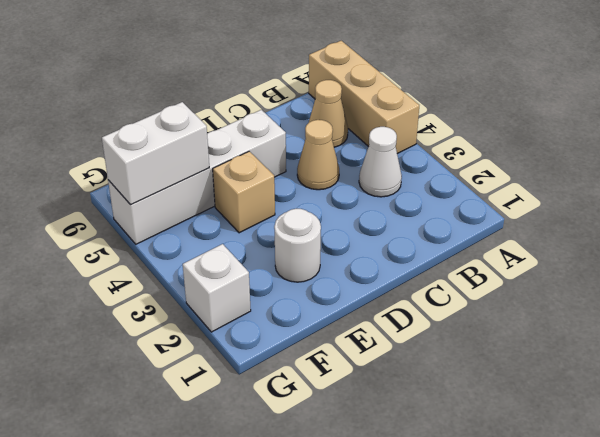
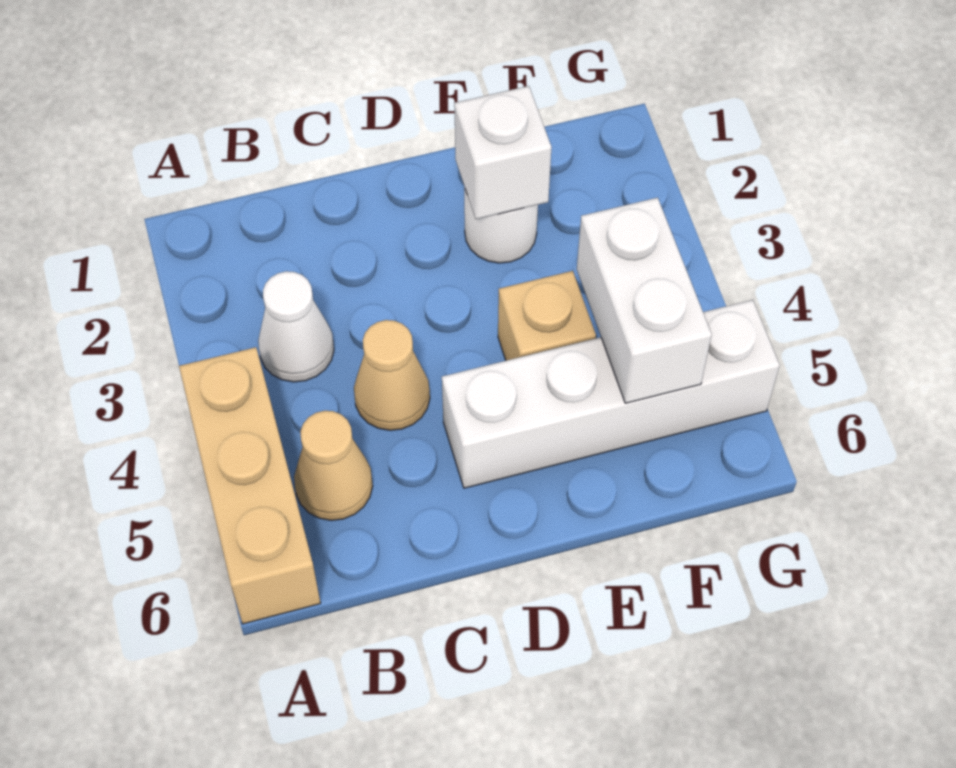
white 1x2 brick [102,102,209,205] -> white 1x2 brick turned to [577,198,712,403]
white 1x1 brick [183,244,251,332] -> white 1x1 brick moved to [454,86,552,219]

